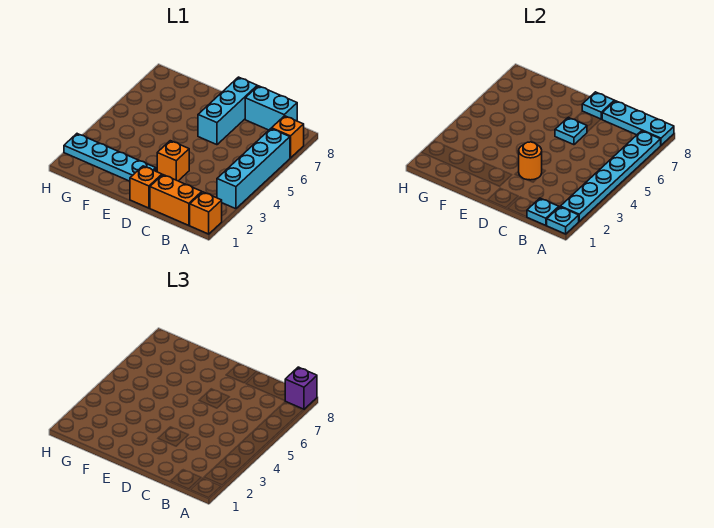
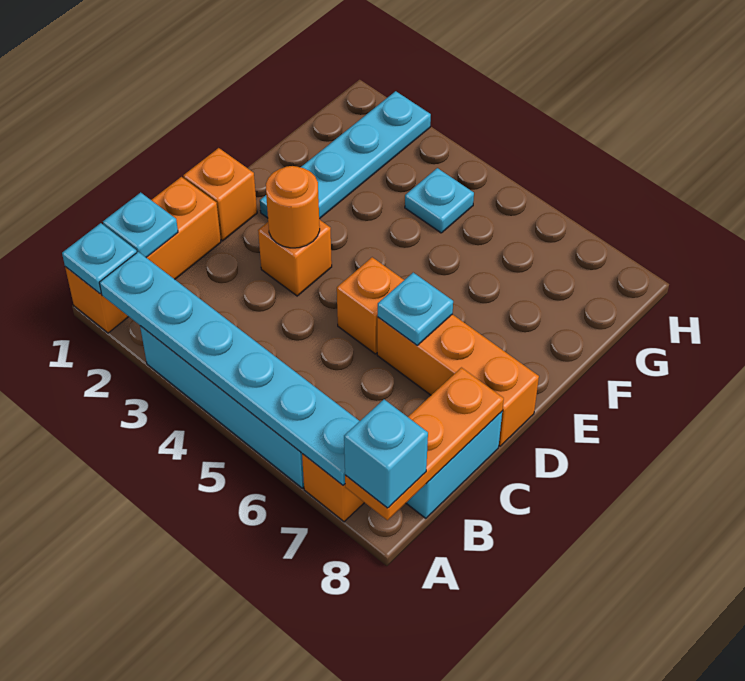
cyan 1x3 plate [602,101,674,145] -> orange 1x3 plate [345,368,504,520]
purple 1x1 brick [285,367,317,409] -> cyan 1x1 brick [344,399,428,508]
none -> orange 1x1 brick [337,257,404,354]
cyan 1x3 brick [198,77,257,145] -> orange 1x3 brick [377,314,539,446]
cyan 1x1 plate [582,92,614,119] -> cyan 1x1 plate moved to [405,168,474,233]

